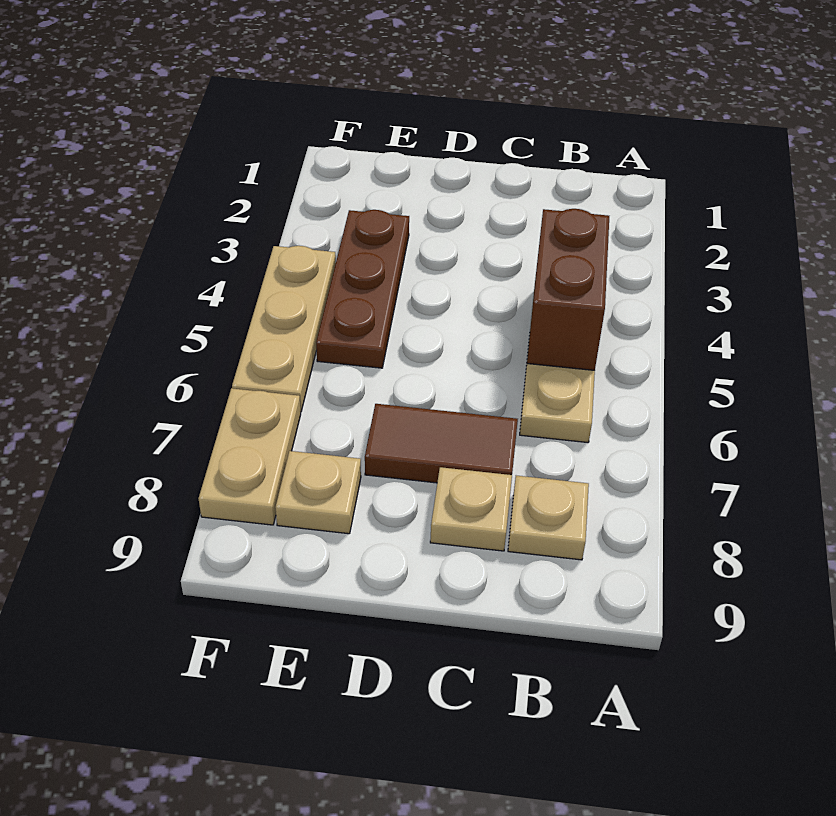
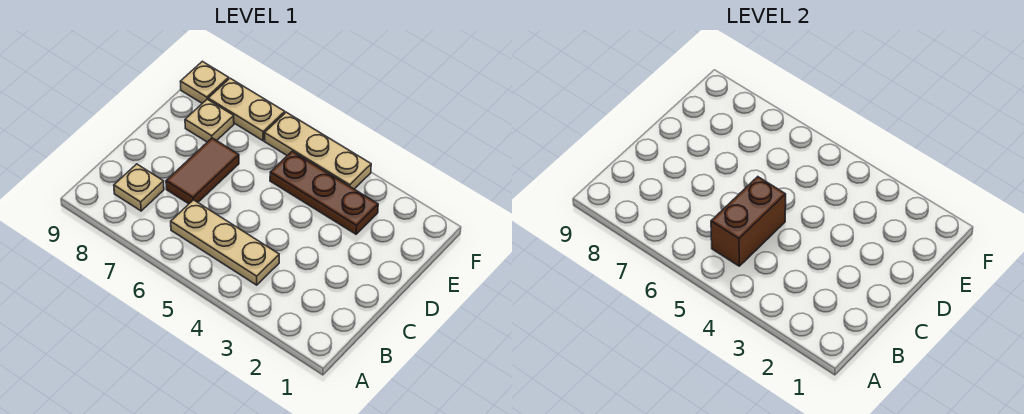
brown 1x2 brick [527,209,609,370] -> brown 1x2 brick turned to [711,177,786,266]
tan 1x1 plate [430,467,512,551] -> tan 1x1 plate moved to [180,61,229,103]

